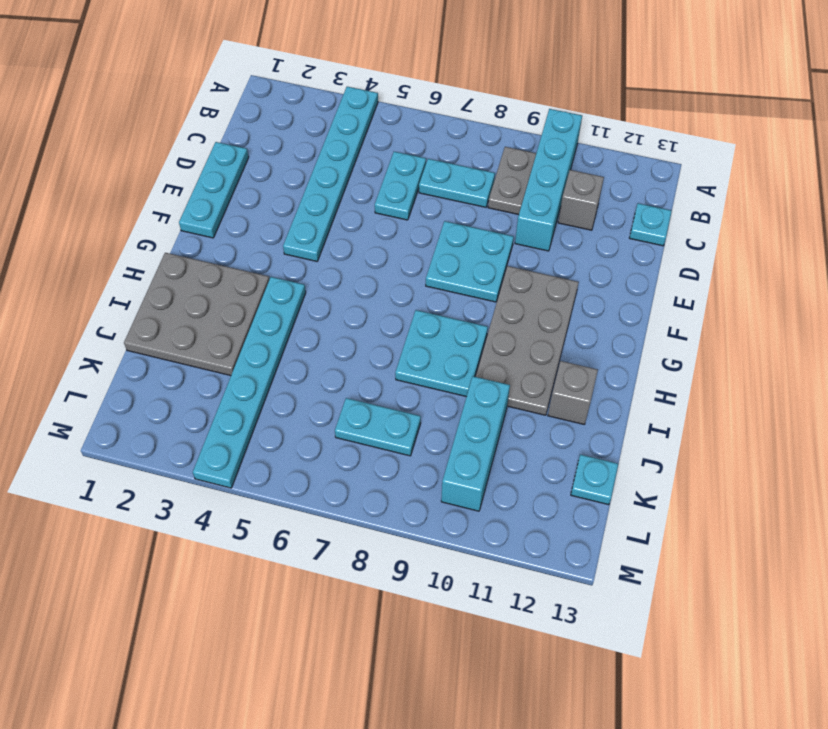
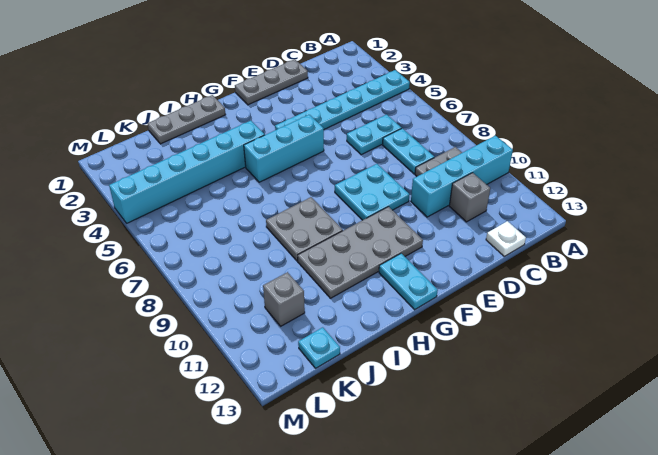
cyan 1x1 plate [630,203,672,246] -> white 1x1 plate [486,221,526,256]
cyan 1x3 plate [179,142,249,238] -> grey 1x3 plate [235,59,308,105]
grey 3x3 plate [124,253,269,376] -> grey 1x3 plate [147,95,226,144]
cyan 1x6 plate [193,277,306,488] -> cyan 1x6 brick [109,121,265,223]
cyan 2x2 plate [395,310,488,397] -> grey 2x2 plate [266,197,343,261]
grey 1x1 brick [548,361,598,425] -> grey 1x1 brick moved to [263,272,305,326]
cyan 1x3 brick [441,376,510,511] -> cyan 1x3 brick moved to [244,115,324,182]
cyan 1x2 plate [335,398,421,456] -> cyan 1x2 plate moved to [379,253,438,310]

